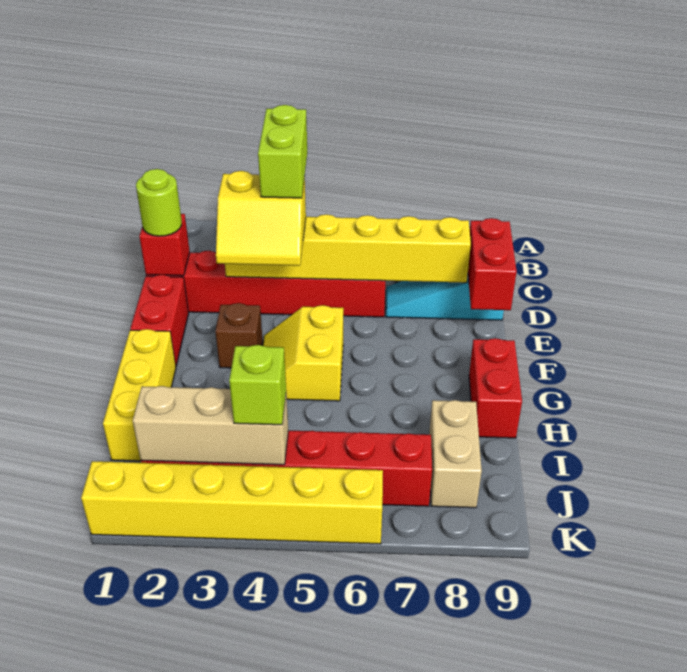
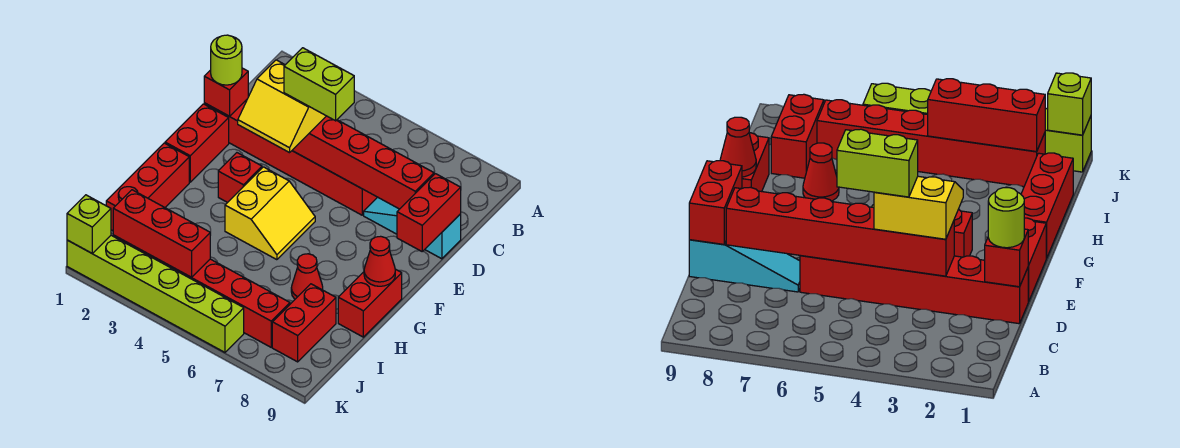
lime 1x2 brick [258,105,307,198] -> lime 1x2 brick turned to [284,48,354,121]
yellow 1x6 brick [225,214,471,283] -> red 1x6 brick [292,116,434,209]
brown 1x1 brick [215,303,263,368] -> red 1x1 brick [218,153,262,203]
yellow 2x2 slope [263,305,343,401] -> yellow 2x2 slope turned to [225,167,315,260]
yellow 1x3 brick [103,329,176,461] -> red 1x3 brick [106,143,189,231]
none -> red 1x1 cone [364,236,395,286]
none -> red 1x1 cone [291,254,323,299]
tan 1x2 brick [429,400,482,508] -> red 1x2 brick [272,284,336,362]
tan 1x3 brick [133,386,288,465] -> red 1x3 brick [113,190,210,277]
lime 1x1 brick [229,345,286,425] -> lime 1x1 brick moved to [67,195,111,253]
yellow 1x6 brick [81,461,383,544] -> lime 1x6 brick [67,235,244,352]

